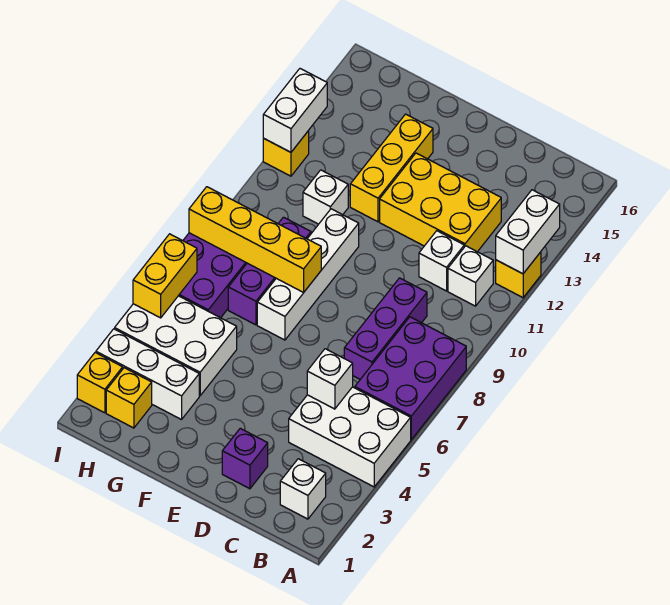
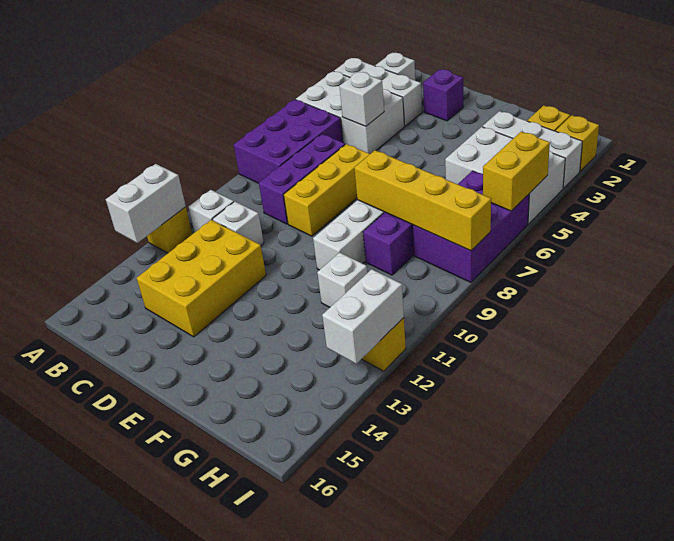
none -> white 1x3 brick [334,58,422,126]
yellow 2x3 brick [380,153,501,252] -> yellow 2x3 brick turned to [137,220,266,337]
yellow 1x3 brick [350,114,433,222] -> yellow 1x3 brick moved to [284,144,370,236]

